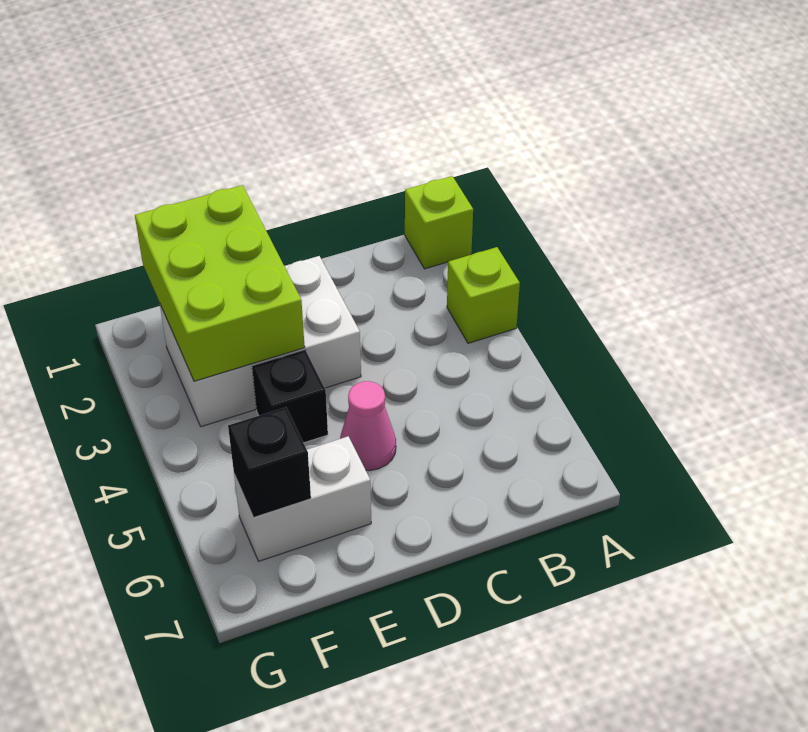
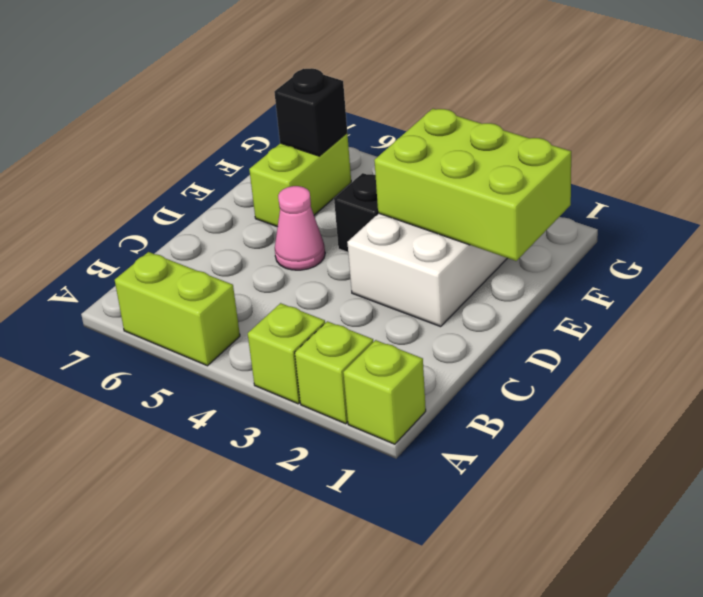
none -> lime 1x1 brick [295,321,373,424]
none -> lime 1x2 brick [115,252,240,366]
white 1x2 brick [234,436,371,561] -> lime 1x2 brick [249,133,351,227]

